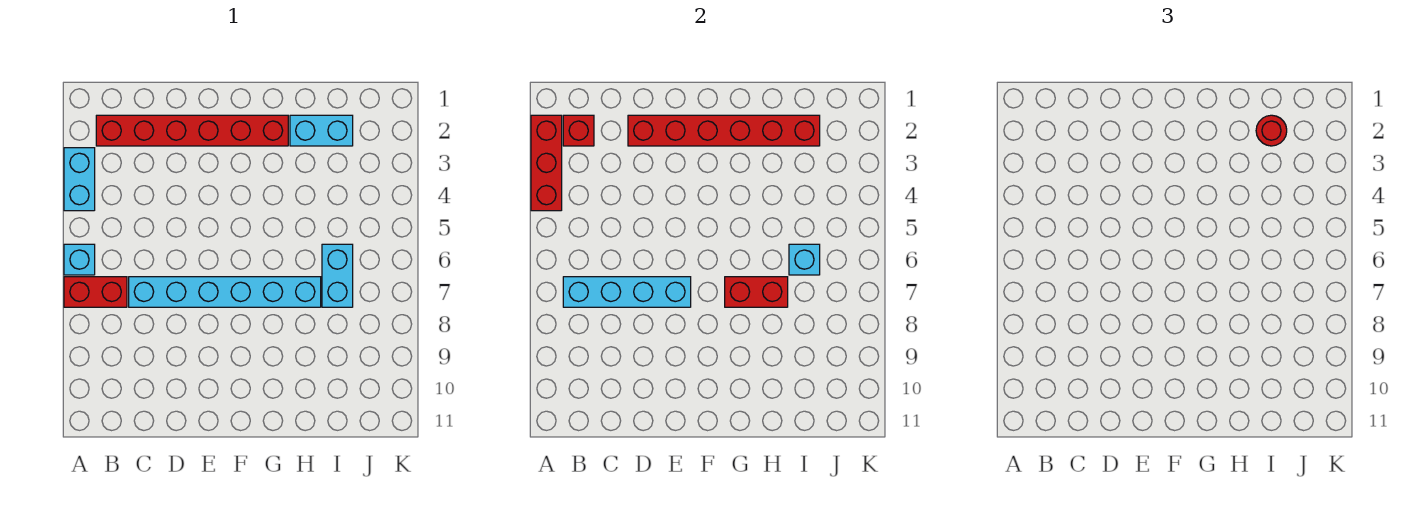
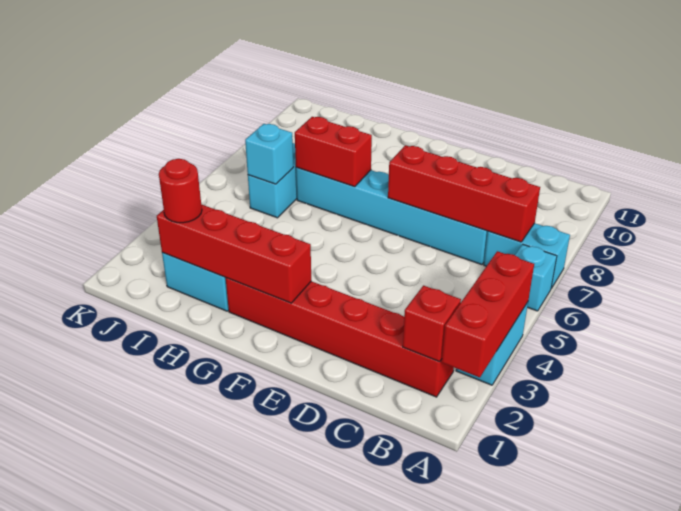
red 1x2 brick [64,277,127,307] -> cyan 1x2 brick [484,223,570,288]
cyan 1x4 brick [563,277,691,307] -> red 1x4 brick [388,145,540,242]
red 1x6 brick [628,115,820,146] -> red 1x4 brick [157,204,311,303]

